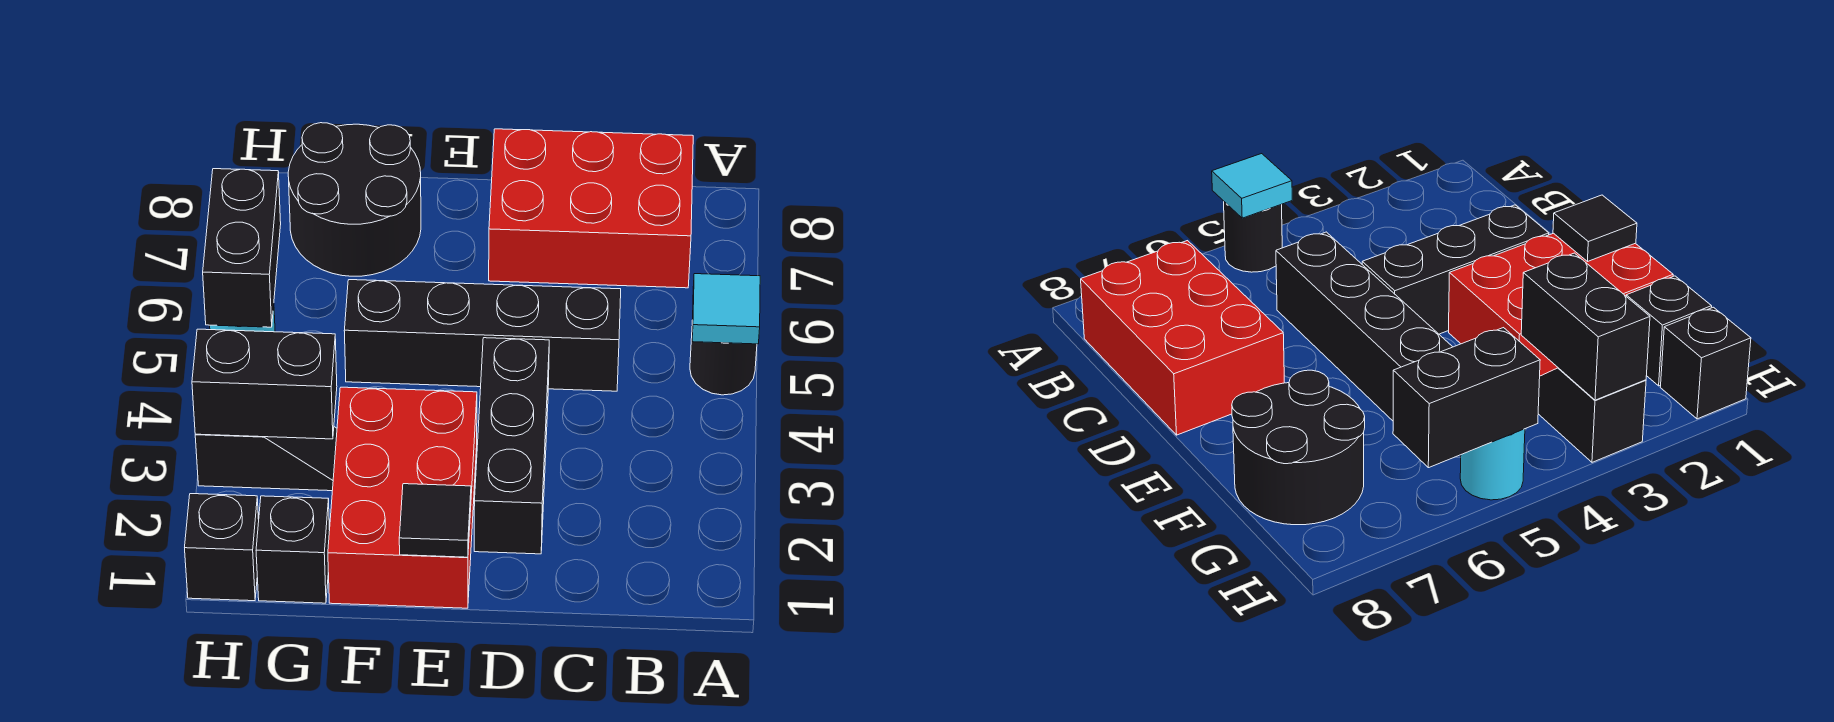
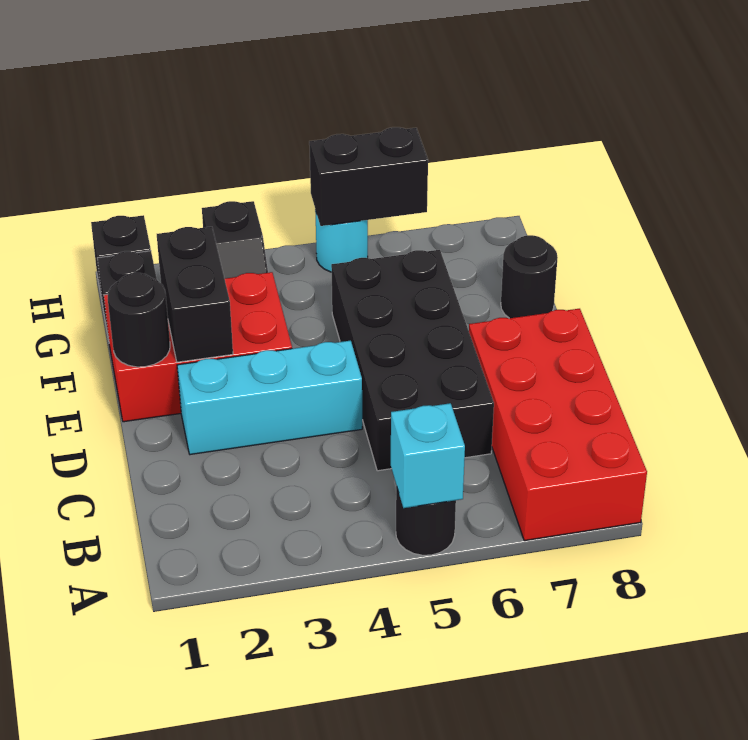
cyan 1x1 tile [692,274,760,344] -> cyan 1x1 brick [391,403,465,508]
red 2x3 brick [489,129,693,288] -> red 2x4 brick [469,309,647,541]
black 1x4 brick [344,280,621,391] -> black 2x4 brick [331,250,494,471]
black 1x3 brick [474,338,549,554] -> cyan 1x3 brick [177,341,362,455]
black 1x1 tile [399,484,471,557] -> black 1x1 round brick [108,273,170,367]
black 2x2 round brick [288,123,421,276] -> black 1x1 round brick [501,235,558,318]
black 1x2 brick [192,329,337,439] -> black 1x2 brick moved to [157,227,233,362]

